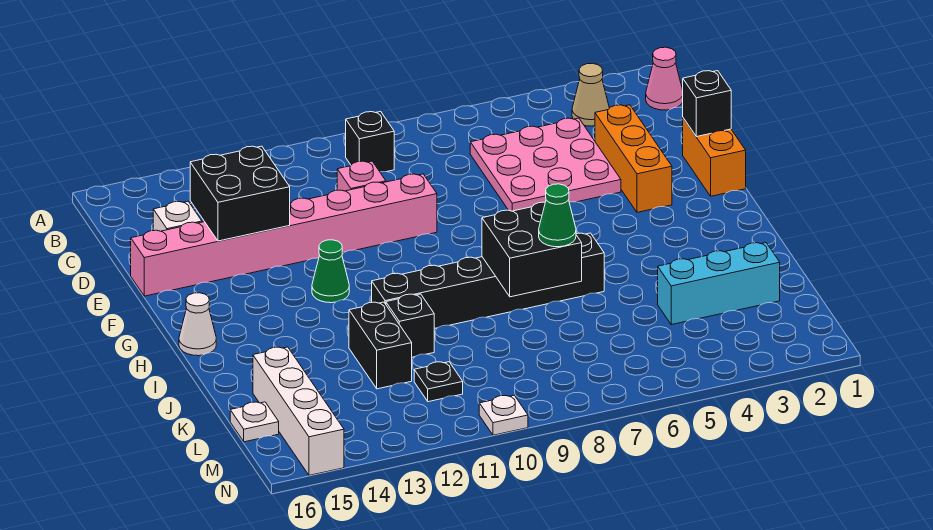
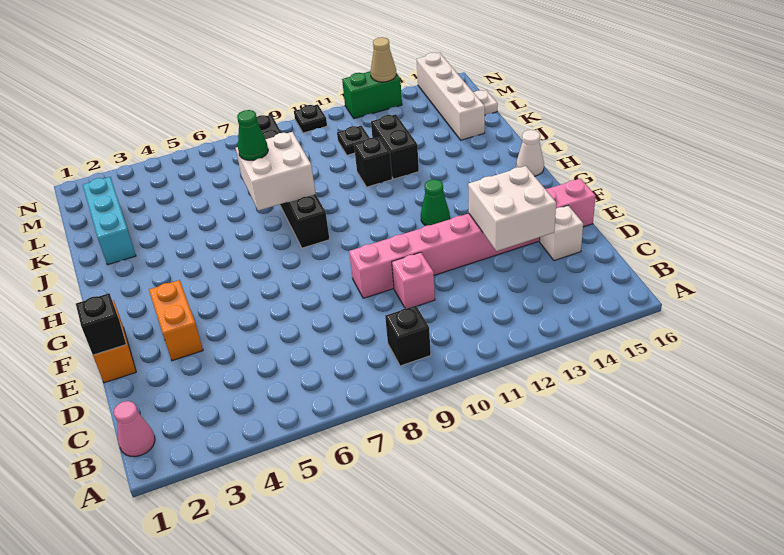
tan 1x1 cone [572,63,609,126] -> tan 1x1 cone moved to [371,37,396,82]
pink 3x3 plate [470,118,621,211] -> none
orange 1x3 brick [595,105,672,212] -> orange 1x2 brick [149,280,203,361]
black 2x2 brick [190,146,290,241] -> white 2x2 brick [468,166,556,251]
black 1x6 brick [372,233,604,329] -> black 1x6 brick turned to [257,115,330,248]
black 2x2 brick [482,202,582,297] -> white 2x2 brick [236,132,316,211]
cyan 1x3 brick [658,243,780,325] -> cyan 1x3 brick turned to [83,177,136,265]
white 1x1 plate [479,395,528,435] -> black 1x1 plate [294,104,327,133]
none -> green 1x2 brick [342,71,402,119]

